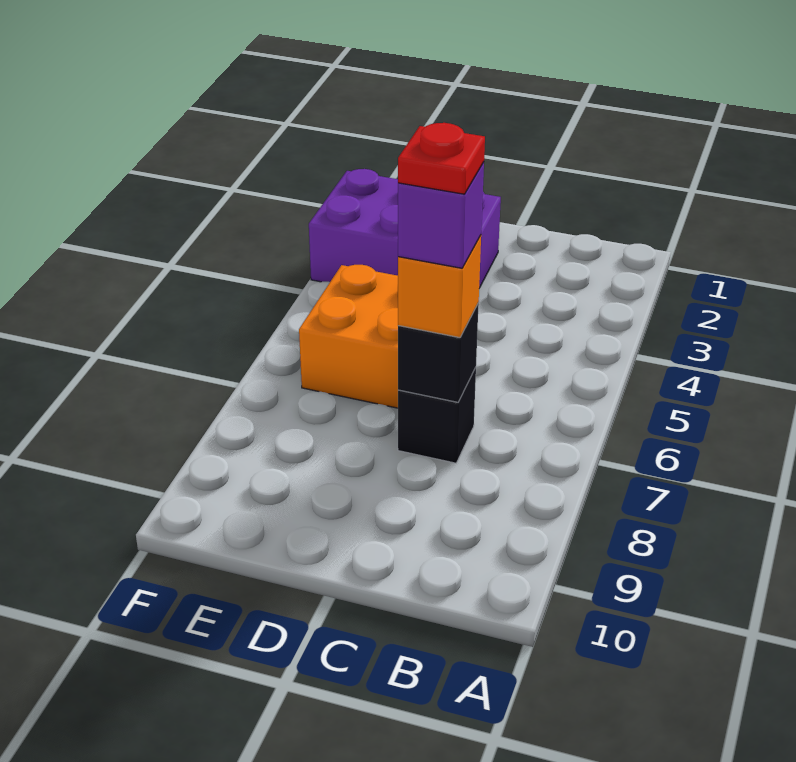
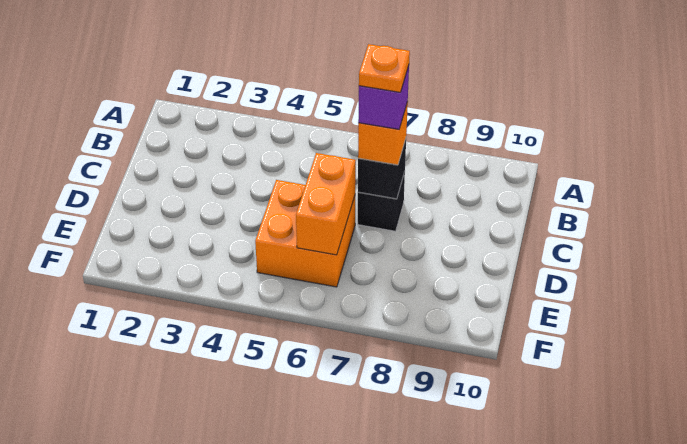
red 1x1 plate [398,123,485,194] -> orange 1x1 plate [359,44,410,92]
purple 2x3 brick [309,169,501,288] -> none
none -> orange 1x2 brick [296,153,356,255]

